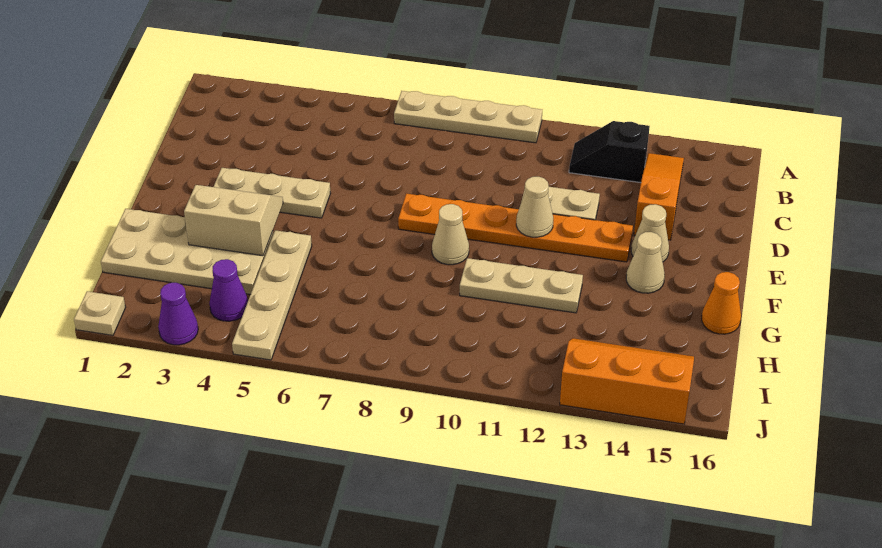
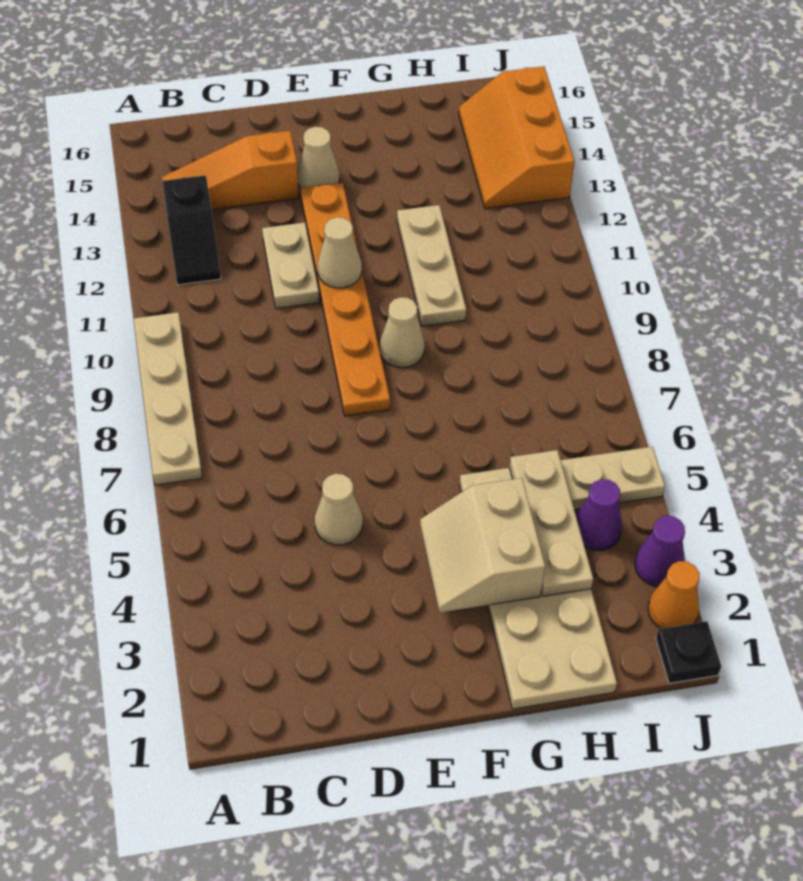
tan 1x3 plate [214,168,331,218] -> tan 1x3 plate moved to [509,450,593,596]
tan 1x1 cone [626,232,665,293] -> tan 1x1 cone moved to [315,474,363,545]
orange 1x1 cone [702,272,741,334] -> orange 1x1 cone moved to [648,561,699,629]
tan 1x1 plate [74,291,126,335] -> black 1x1 plate [656,621,721,683]

